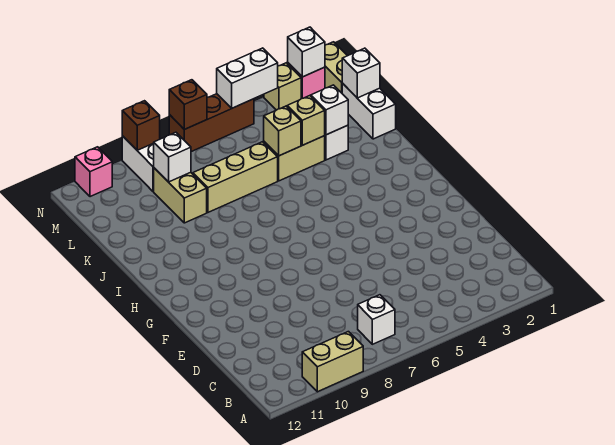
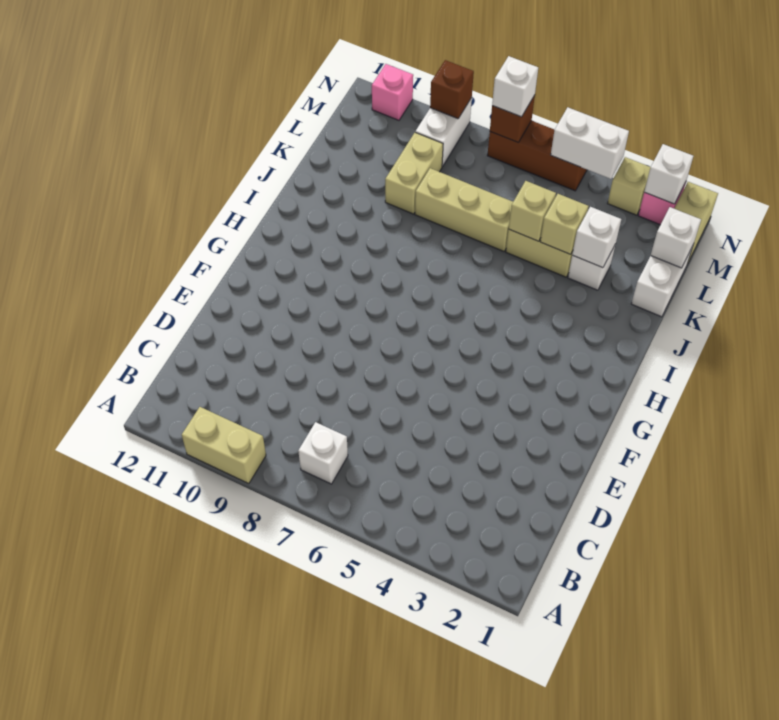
white 1x1 brick [154,132,191,182] -> white 1x1 brick moved to [492,56,538,117]

